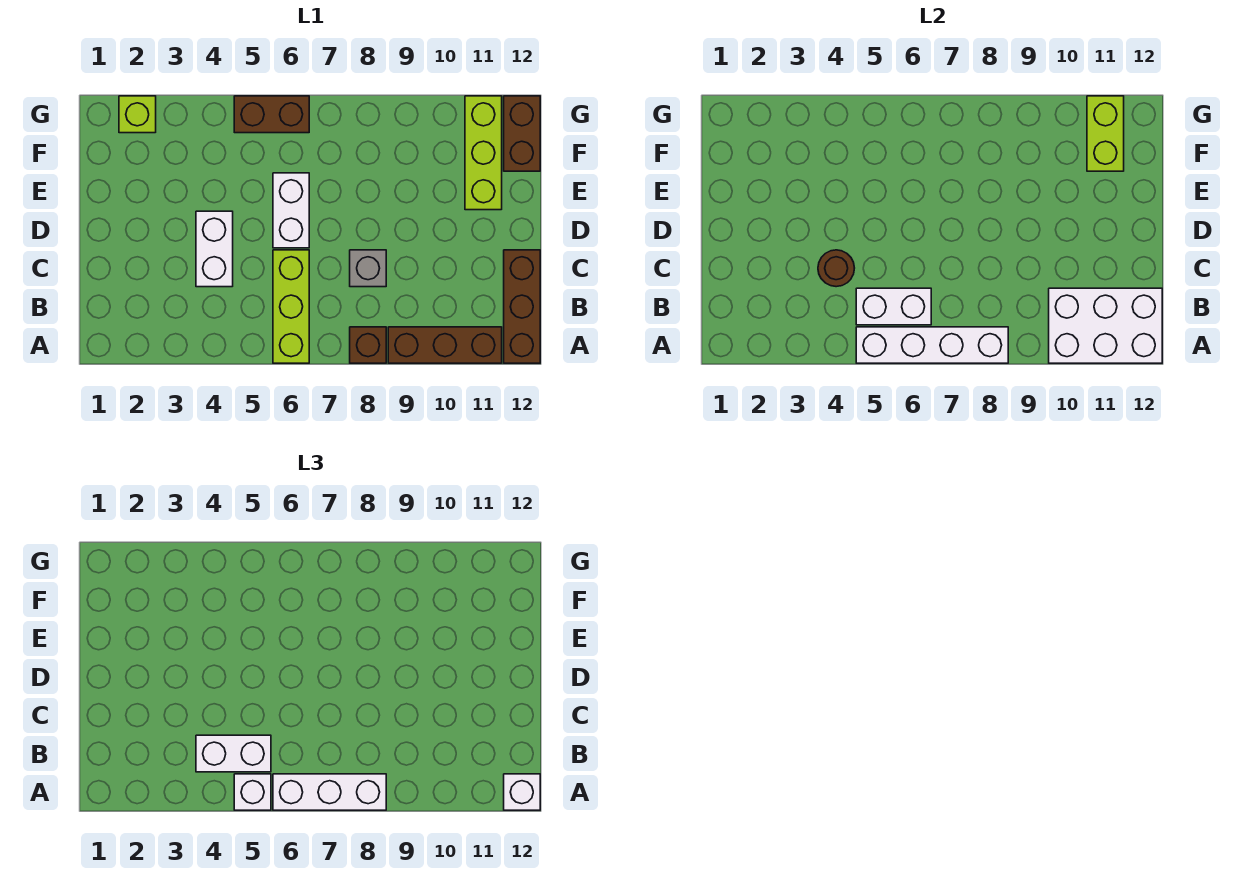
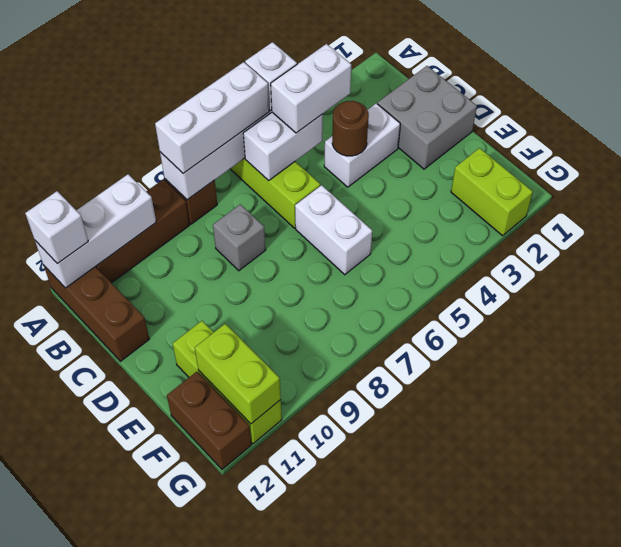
white 2x3 brick [1049,288,1162,363] -> white 1x3 brick [35,174,156,288]
none -> grey 2x2 brick [377,66,477,169]
white 1x2 brick [196,211,233,287] -> white 1x2 brick turned to [324,103,400,187]
lime 1x1 brick [119,96,156,133] -> lime 1x2 brick [451,148,533,236]
brown 1x2 brick [234,96,309,133] -> none

